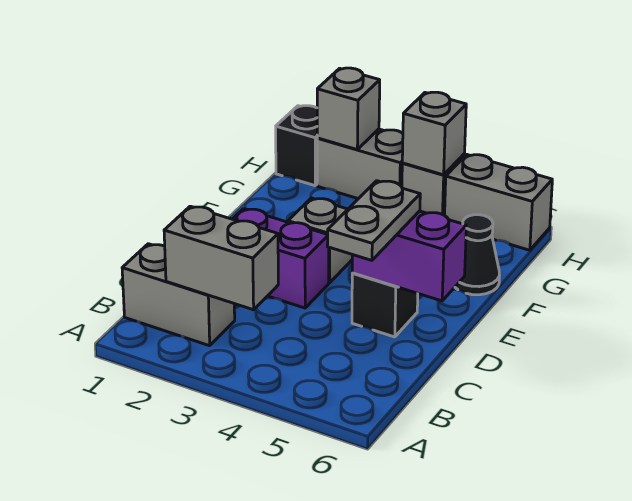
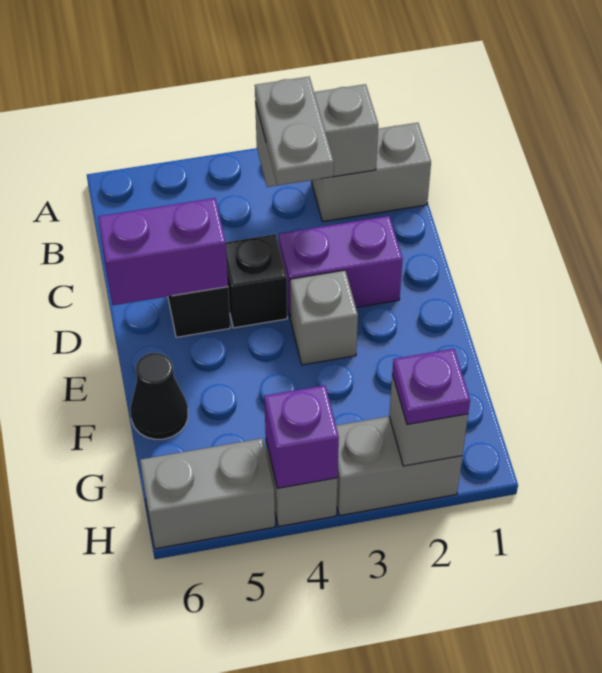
grey 1x2 plate [327,181,420,260] -> grey 1x2 plate moved to [255,77,334,185]
black 1x1 brick [276,106,317,186] -> black 1x1 brick moved to [226,234,287,328]
none -> purple 1x1 plate [392,349,470,424]
grey 1x1 brick [402,92,466,175] -> purple 1x1 brick [264,385,339,488]

